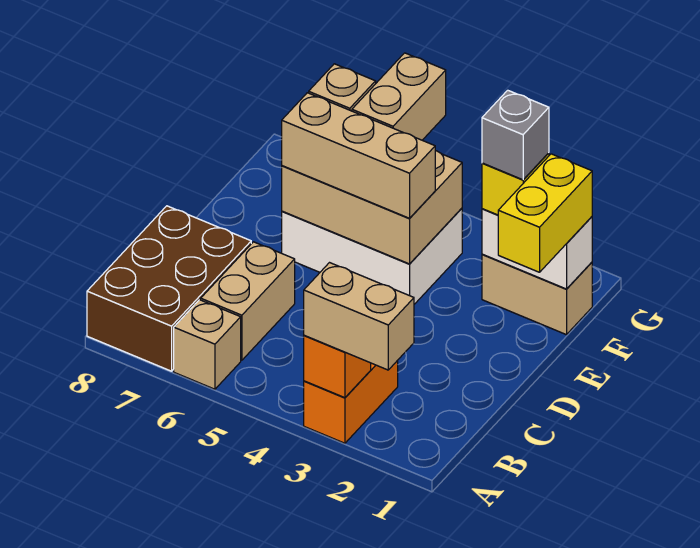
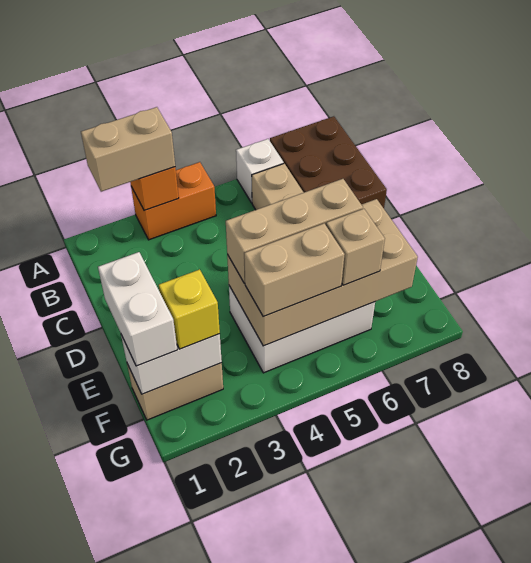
orange 1x2 brick [304,360,398,443] -> orange 1x2 brick turned to [131,162,216,240]
tan 1x1 brick [174,300,241,389] -> white 1x1 brick [236,139,284,203]
yellow 1x2 brick [498,154,592,272] -> white 1x2 brick [98,252,177,366]
tan 2x3 brick [282,151,462,264] -> tan 2x4 brick [227,199,418,346]
grey 1x1 brick [482,90,549,180] -> none
tan 1x2 brick [352,53,446,140] -> tan 1x2 brick turned to [244,223,345,317]

